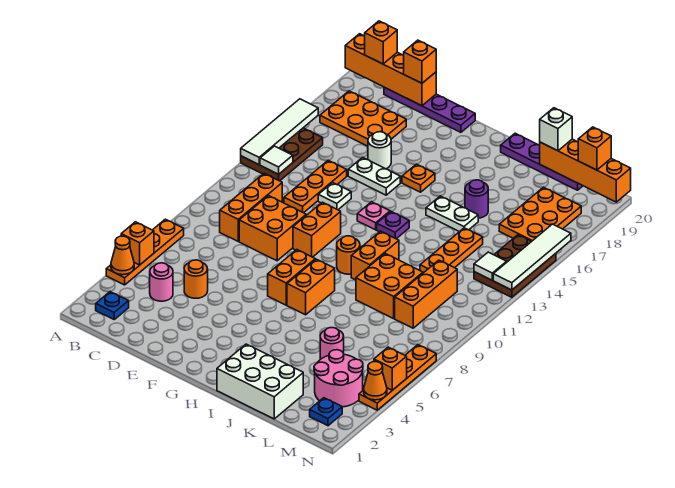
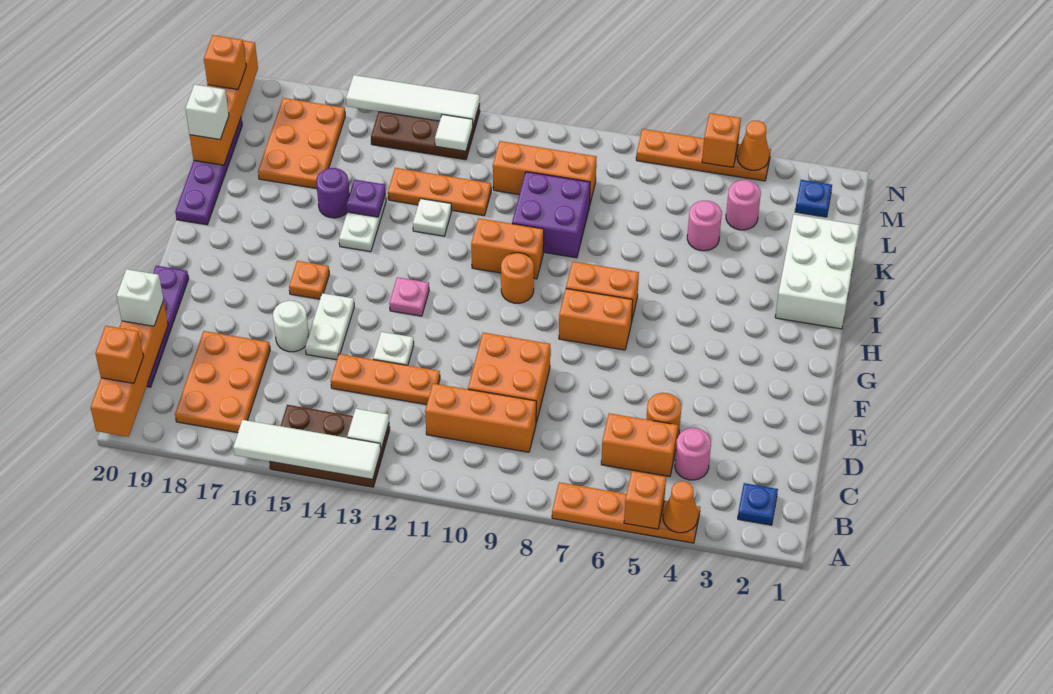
orange 1x1 brick [404,40,436,83] -> white 1x1 brick [117,269,164,326]
orange 1x2 brick [293,202,341,257] -> orange 1x2 brick moved to [601,413,678,477]
purple 1x1 plate [377,211,409,239] -> purple 1x1 plate moved to [346,180,386,217]
orange 2x2 brick [356,254,423,319] -> purple 2x2 brick [512,172,590,258]
none -> white 1x1 plate [413,199,452,236]
pink 2x2 round brick [314,350,363,407] -> pink 1x1 round brick [726,180,761,230]
orange 2x3 plate [499,187,581,241] -> orange 2x3 plate turned to [258,98,345,189]

